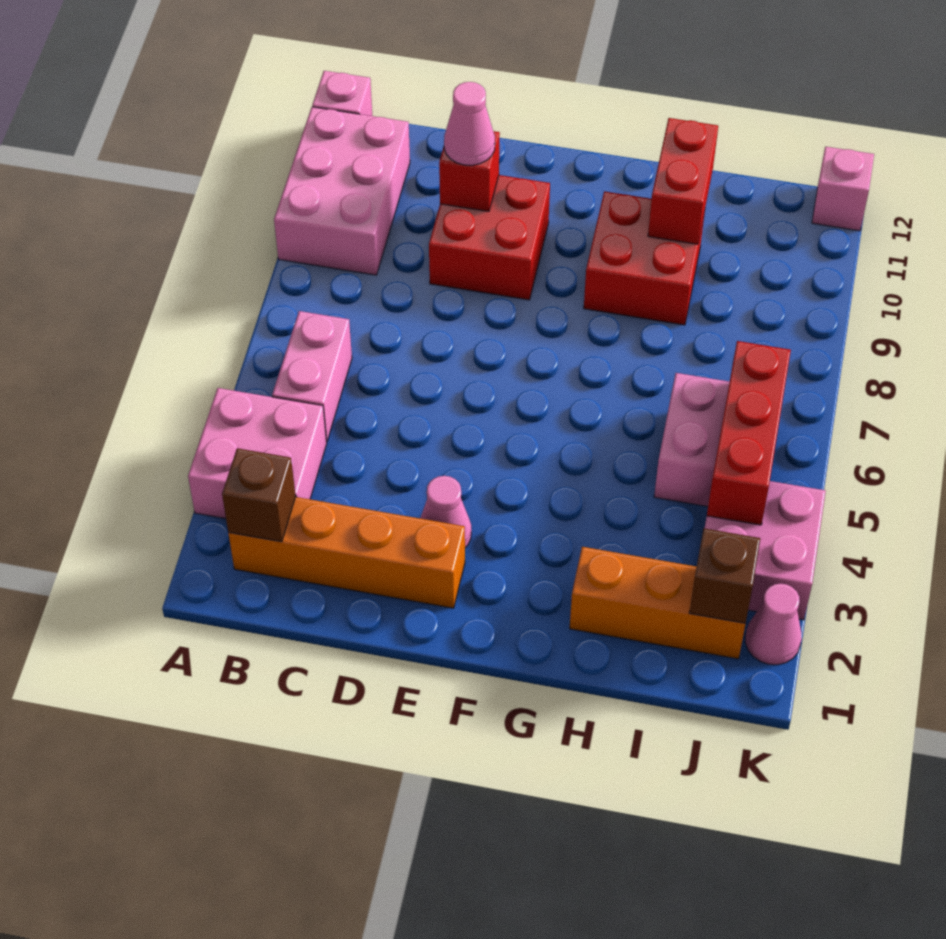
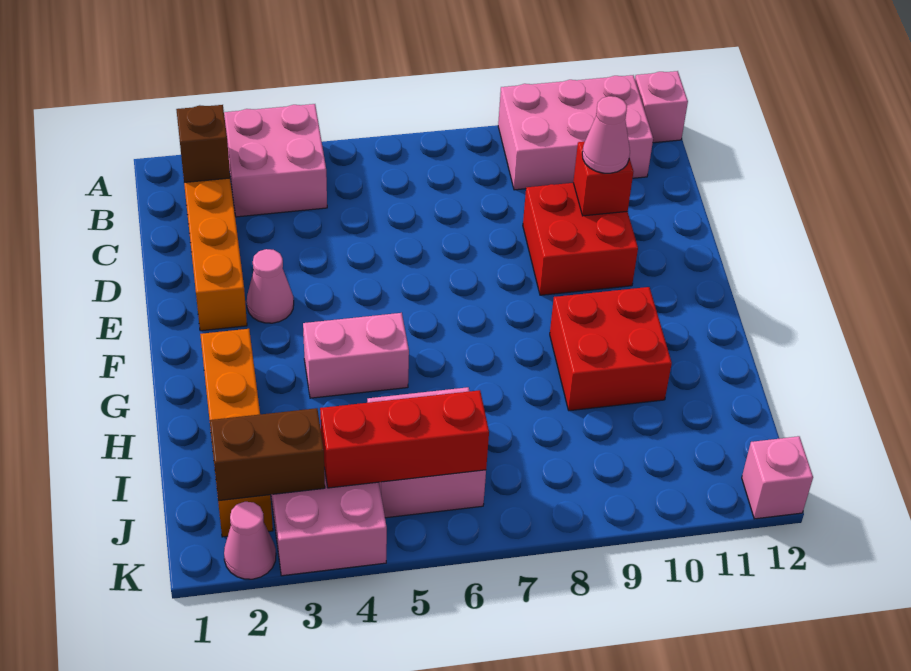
pink 1x2 brick [272,311,352,442] -> pink 1x2 brick moved to [303,313,409,398]
orange 1x3 brick [570,547,745,659] -> orange 1x4 brick [200,329,273,537]
red 1x2 brick [648,118,718,244] -> none
brown 1x1 brick [689,528,760,623] -> brown 1x2 brick [210,408,325,501]

